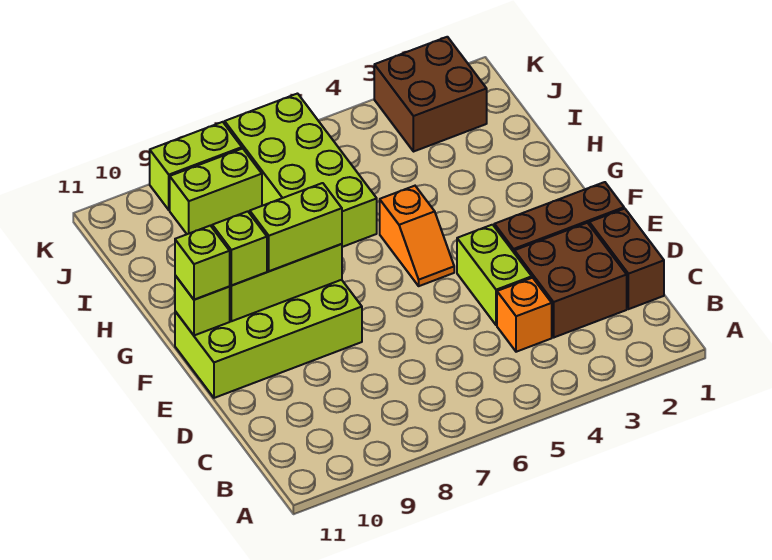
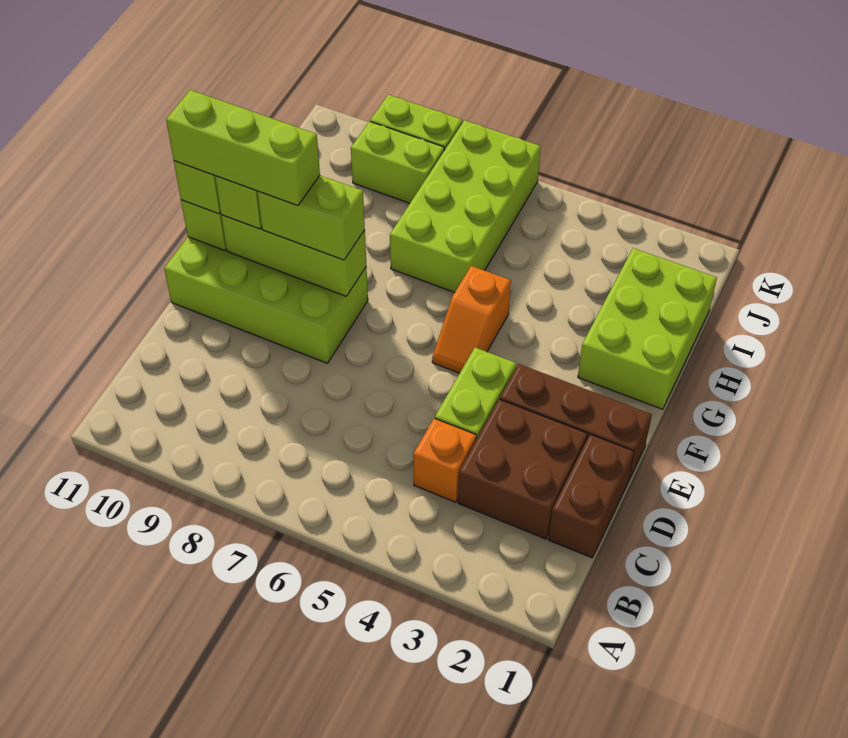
none -> lime 1x3 brick [166,90,320,206]
none -> lime 2x3 brick [578,248,717,409]
brown 2x2 brick [374,37,487,152] -> none

